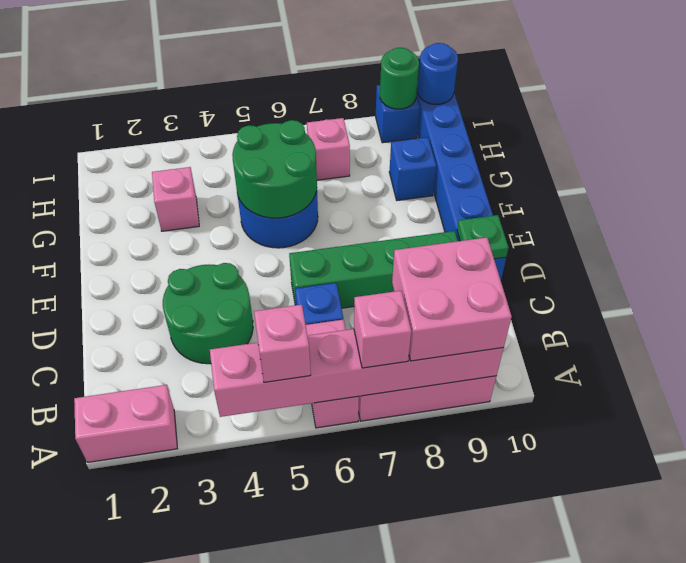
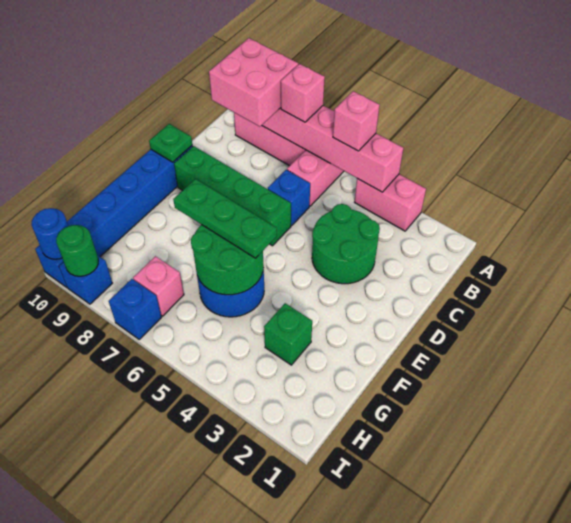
pink 1x2 brick [74,385,177,462] -> pink 1x2 brick moved to [355,174,426,231]
none -> green 1x3 plate [173,179,277,258]
pink 1x1 brick [152,167,199,231] -> green 1x1 brick [264,303,312,365]
blue 1x1 brick [389,137,436,200] -> blue 1x1 brick moved to [109,279,162,339]

